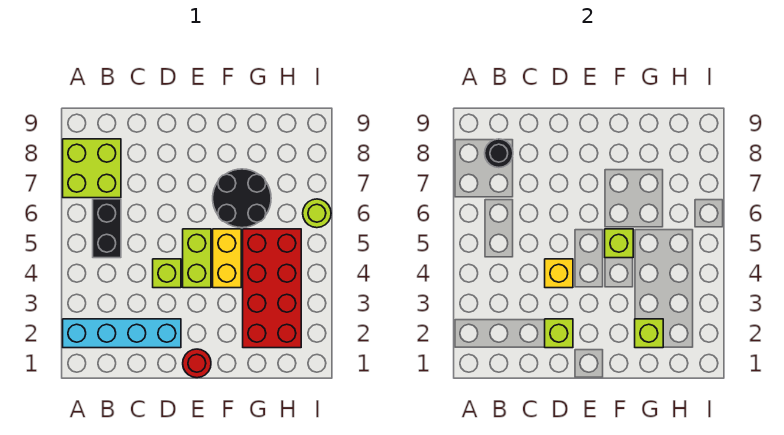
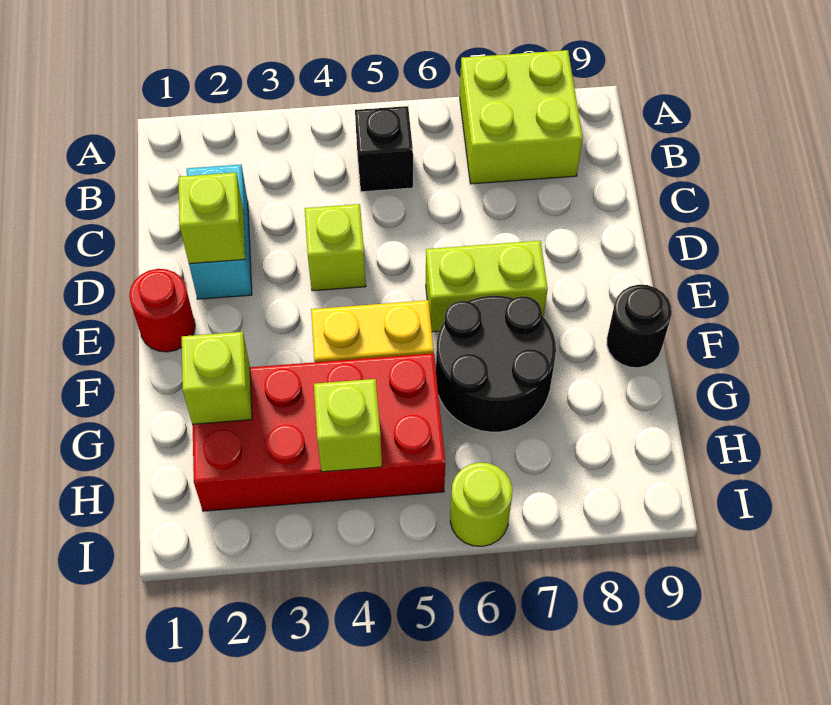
cyan 1x4 brick [63,319,181,348] -> cyan 1x2 brick [187,164,252,299]
black 1x2 brick [93,199,121,258] -> black 1x1 brick [355,106,413,192]
black 1x1 round brick [485,139,513,168] -> black 1x1 round brick moved to [607,285,672,368]
yellow 1x1 brick [545,259,573,288] -> none
lime 1x2 brick [183,229,211,288] -> lime 1x2 brick moved to [426,241,548,332]
lime 1x1 brick [605,229,633,258] -> lime 1x1 brick moved to [314,379,382,472]

